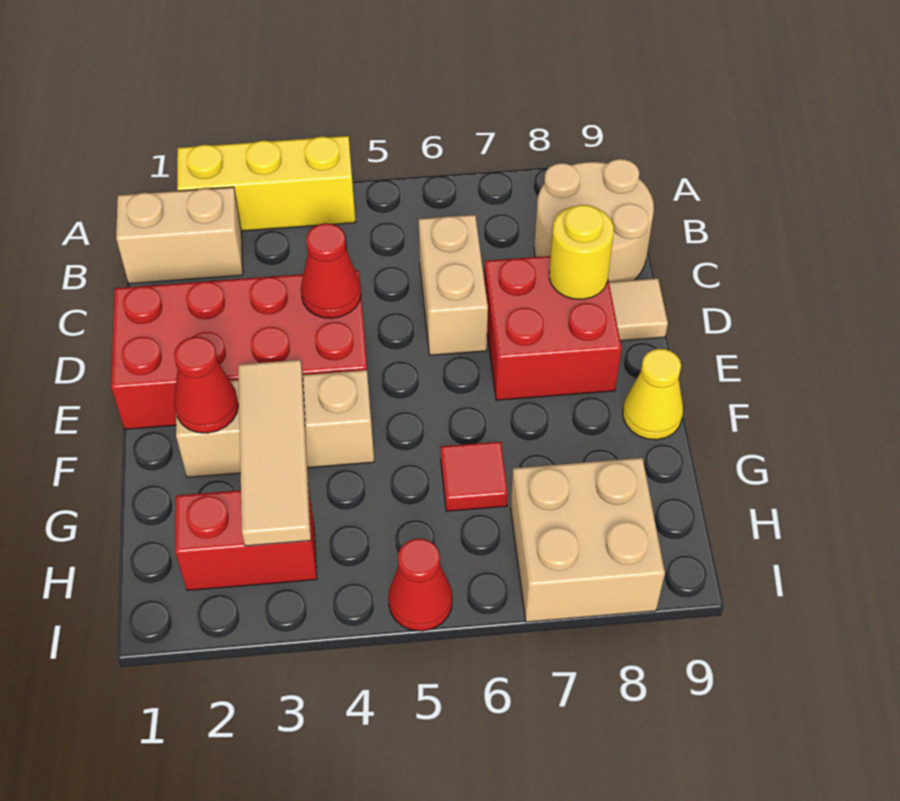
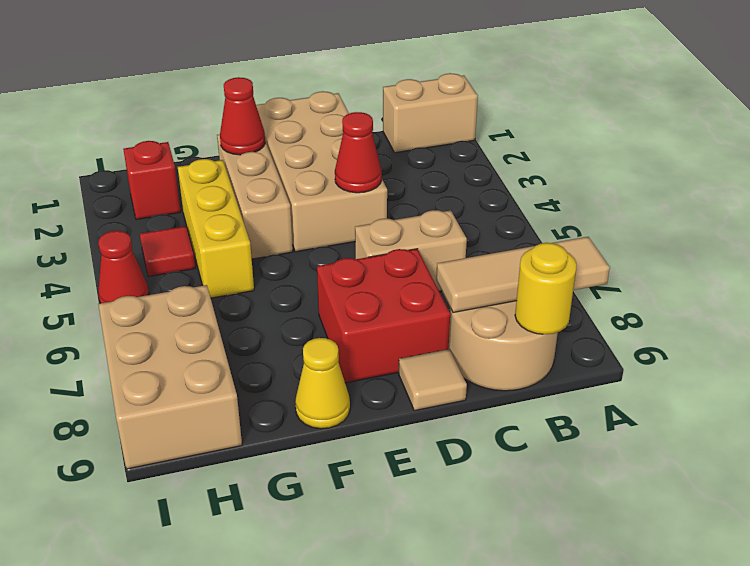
yellow 1x3 brick [177,136,355,231] -> yellow 1x3 brick moved to [178,159,254,298]
tan 1x2 brick [116,187,243,284] -> tan 1x2 brick turned to [383,73,478,153]
red 2x4 brick [111,270,367,429] -> tan 2x4 brick [256,91,387,252]
yellow 1x1 round brick [549,205,614,299] -> yellow 1x1 round brick moved to [515,243,577,334]
tan 1x3 tile [238,360,311,546] -> tan 1x3 tile moved to [436,237,610,313]
red 1x1 tile [440,442,508,511] -> red 1x1 tile moved to [140,226,195,277]
red 1x2 brick [175,487,317,590] -> red 1x1 brick [123,141,181,220]
tan 2x2 brick [511,458,665,622] -> tan 2x3 brick [98,285,242,469]

